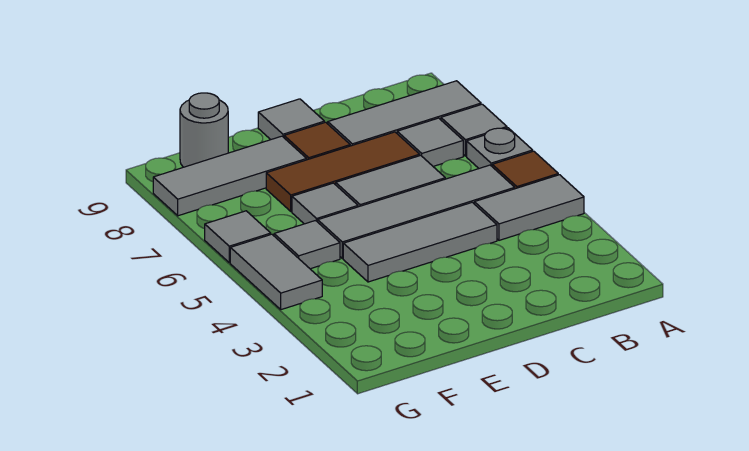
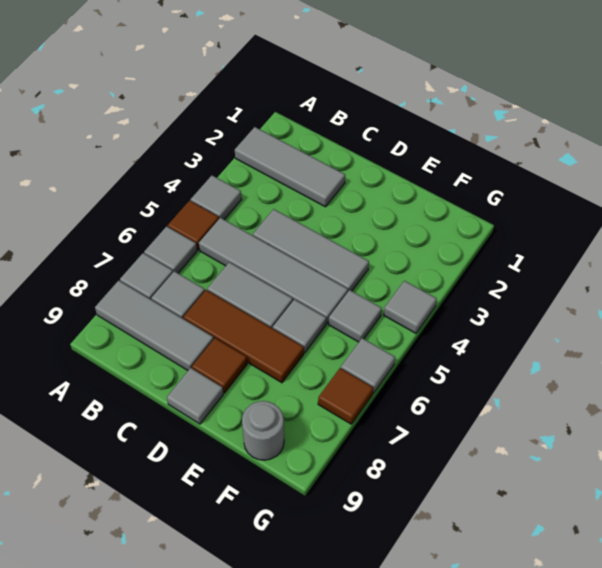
grey 1x2 tile [474,175,584,240] -> grey 1x1 tile [191,175,242,220]
grey 1x1 plate [467,128,533,168] -> grey 1x1 tile [144,226,197,273]
grey 1x3 tile [153,136,307,216] -> grey 1x3 tile moved to [235,127,345,207]
grey 1x2 tile [230,234,322,310] -> grey 1x1 tile [384,281,437,333]
none -> brown 1x1 tile [318,368,373,424]

